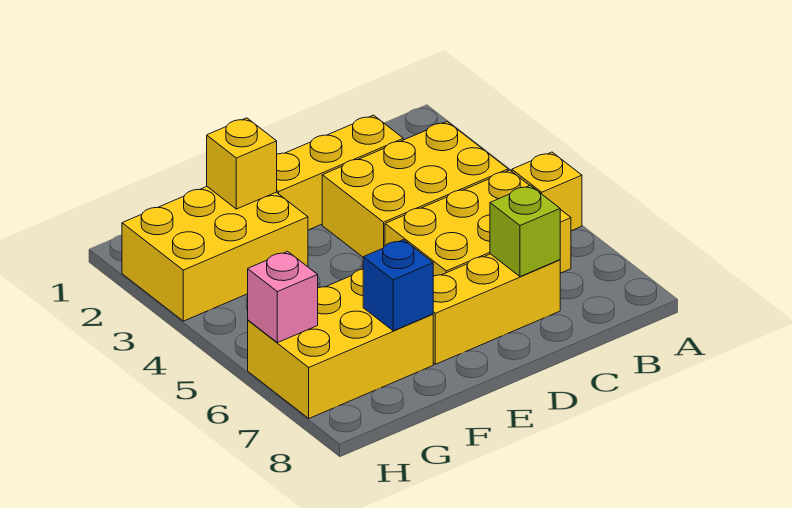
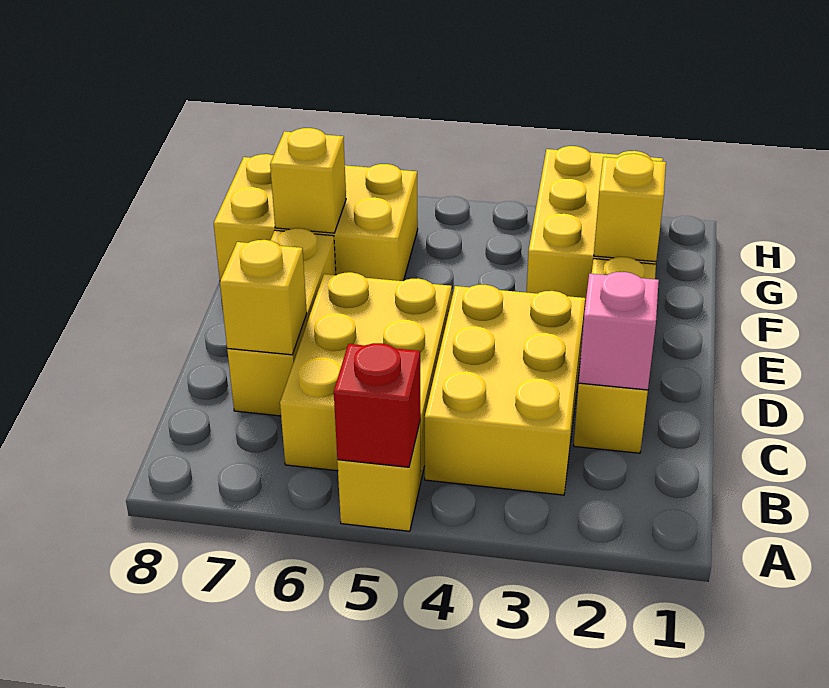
none -> red 1x1 brick [334,343,421,467]
lime 1x1 brick [490,185,560,277] -> yellow 1x1 brick [220,240,307,355]
yellow 2x3 brick [248,269,433,418] -> yellow 2x3 brick turned to [214,154,418,281]
blue 1x1 brick [363,240,433,331] -> yellow 1x1 brick [270,128,346,233]
pink 1x1 brick [248,251,318,343] -> pink 1x1 brick moved to [579,272,659,390]

